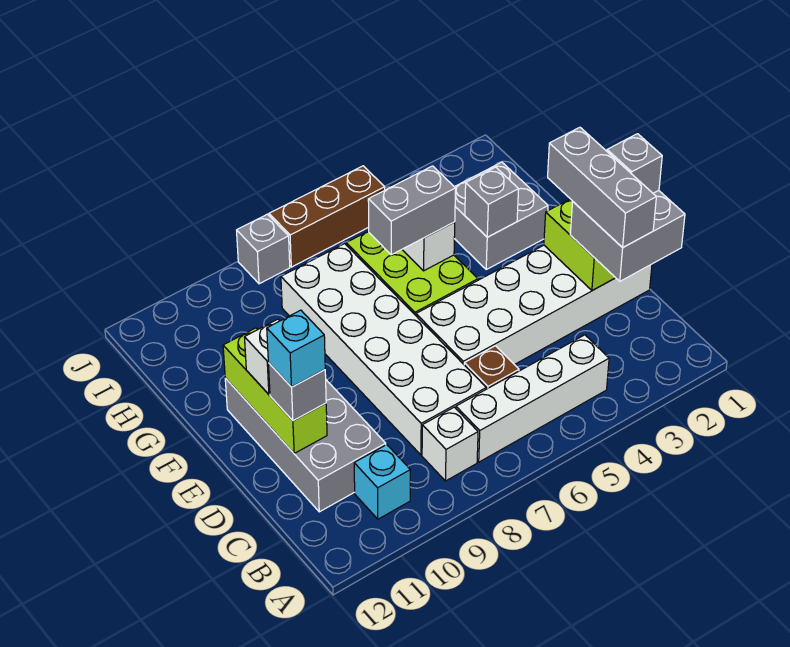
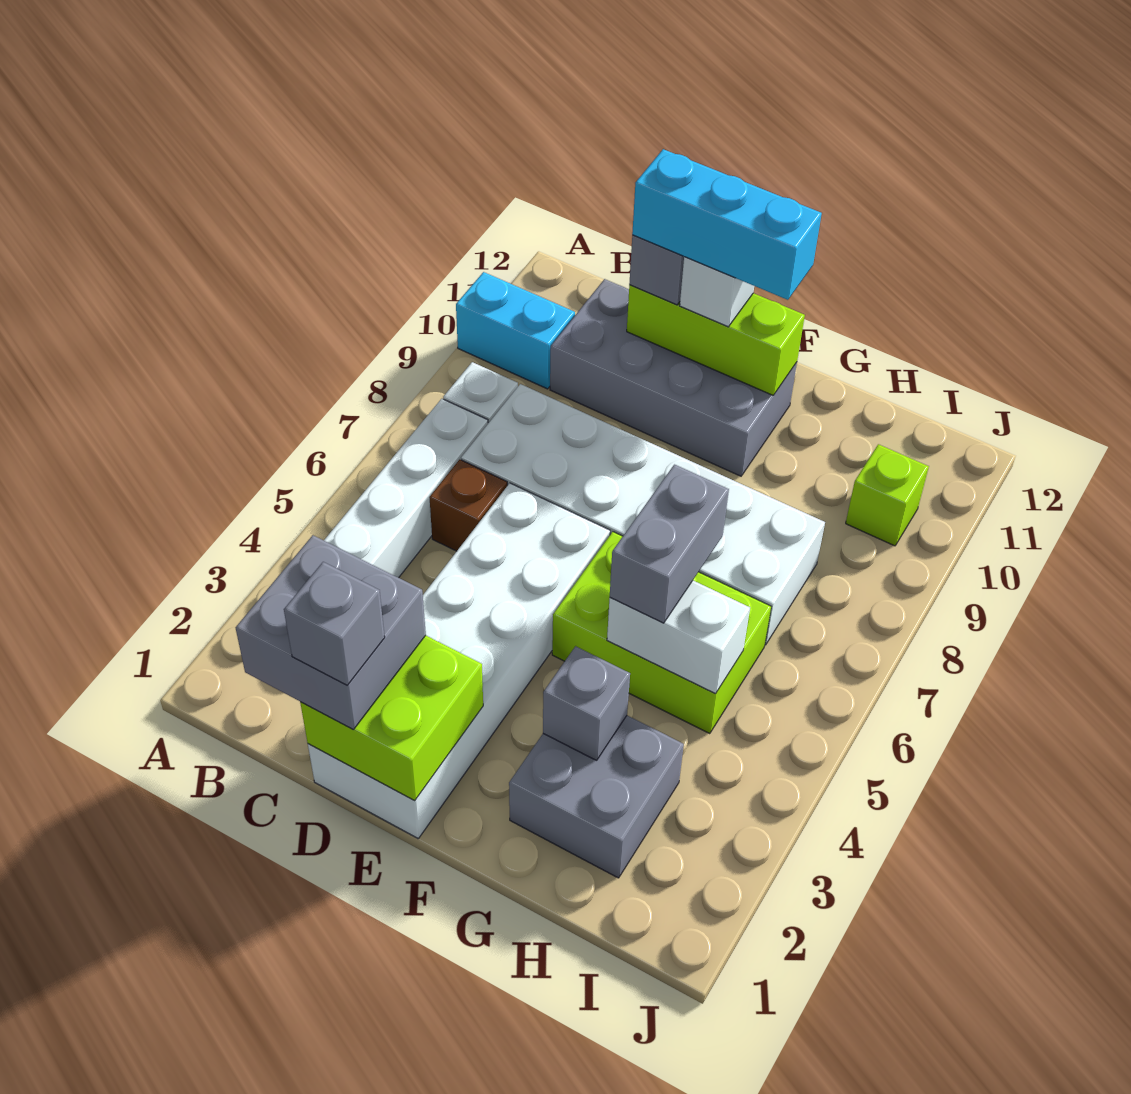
cyan 1x1 brick [354,445,410,519] -> cyan 1x2 brick [456,272,575,389]
grey 1x3 brick [548,127,656,248] -> none
cyan 1x1 brick [267,310,325,387] -> cyan 1x3 brick [632,149,822,300]
none -> lime 1x1 brick [846,444,929,546]
brown 1x3 brick [269,166,385,267] -> none
grey 1x1 brick [237,214,290,284] -> none

